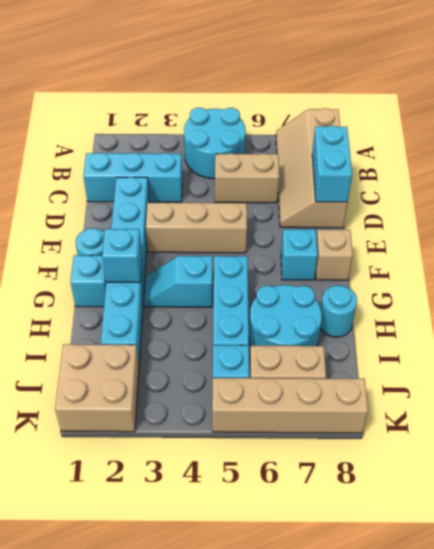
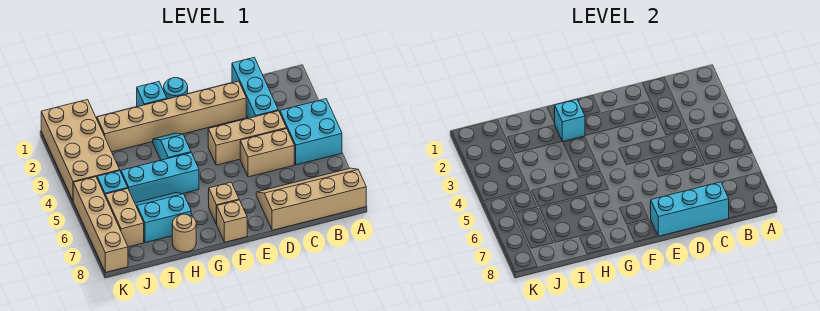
cyan 2x2 round brick [184,108,246,179] -> cyan 2x2 brick [280,99,342,165]
tan 1x2 brick [215,153,279,203] -> tan 1x2 brick turned to [240,129,294,177]
cyan 1x2 brick [312,126,352,202] -> cyan 1x3 brick [650,182,729,236]
cyan 1x6 brick [101,177,150,363] -> tan 1x6 brick [97,81,246,152]
tan 1x3 brick [146,202,247,253] -> tan 1x3 brick turned to [208,111,286,165]
cyan 1x1 brick [281,229,318,280] -> tan 1x1 brick [208,182,239,224]
cyan 2x2 round brick [249,285,322,346] -> cyan 2x2 slope [135,193,191,243]
cyan 1x1 round brick [320,285,357,337] -> tan 1x1 round brick [172,214,196,252]
tan 2x2 brick [55,344,139,432] -> tan 2x4 brick [41,100,120,200]

